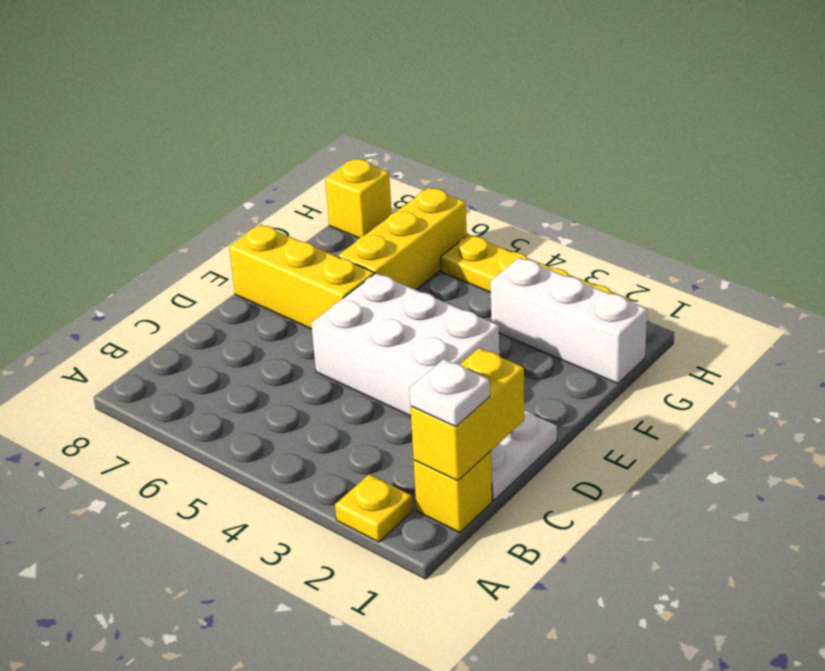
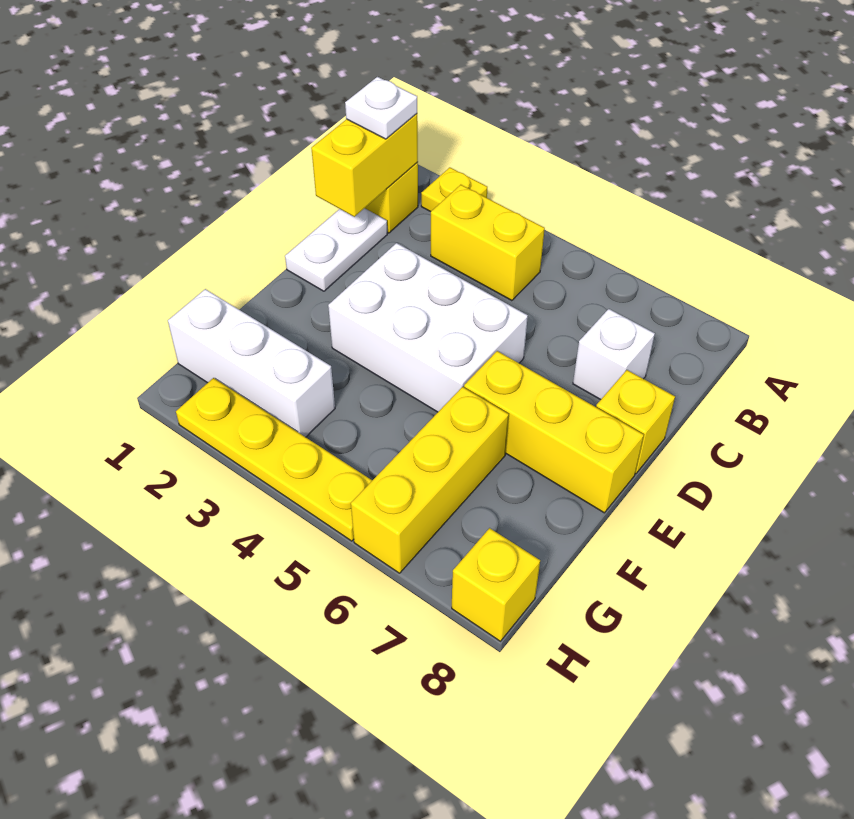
none -> yellow 1x2 brick [431,185,545,301]
none -> white 1x1 brick [573,309,655,400]
none -> yellow 1x1 brick [596,370,675,474]

